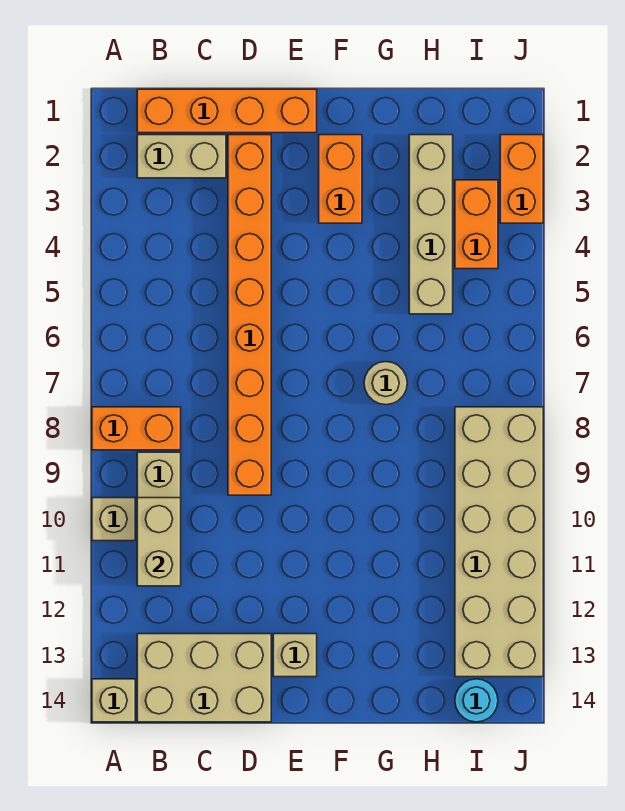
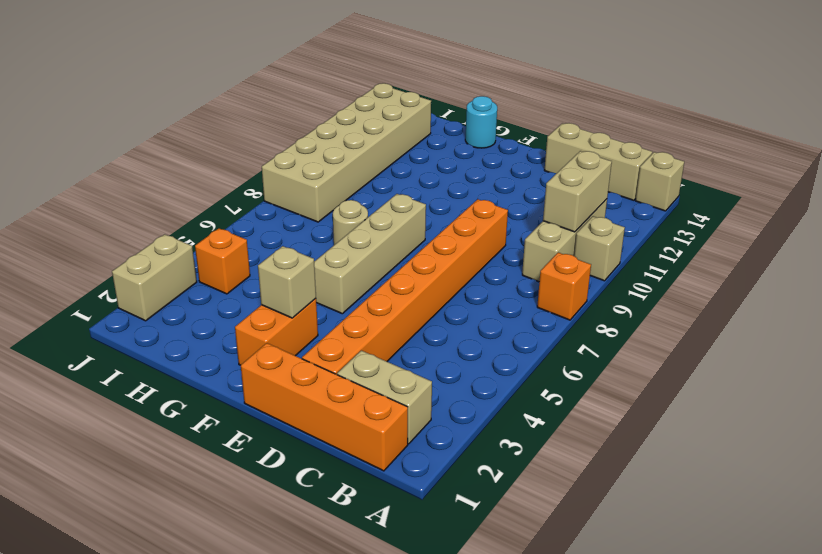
orange 1x2 brick [92,407,181,450] -> orange 1x1 brick [537,253,591,320]
tan 2x3 brick [137,634,271,722] -> tan 1x3 brick [544,123,652,200]
tan 1x1 brick [273,634,317,677] -> tan 1x1 brick moved to [258,246,316,318]
tan 1x4 brick [409,135,453,314] -> tan 1x4 brick moved to [314,194,426,314]
orange 1x2 brick [455,180,498,269] -> orange 1x1 brick [195,228,250,294]
cyan 1x1 round brick [455,679,498,722] -> cyan 1x1 round brick moved to [465,96,497,148]
orange 1x2 brick [500,135,543,223] -> tan 1x2 brick [112,234,197,321]

